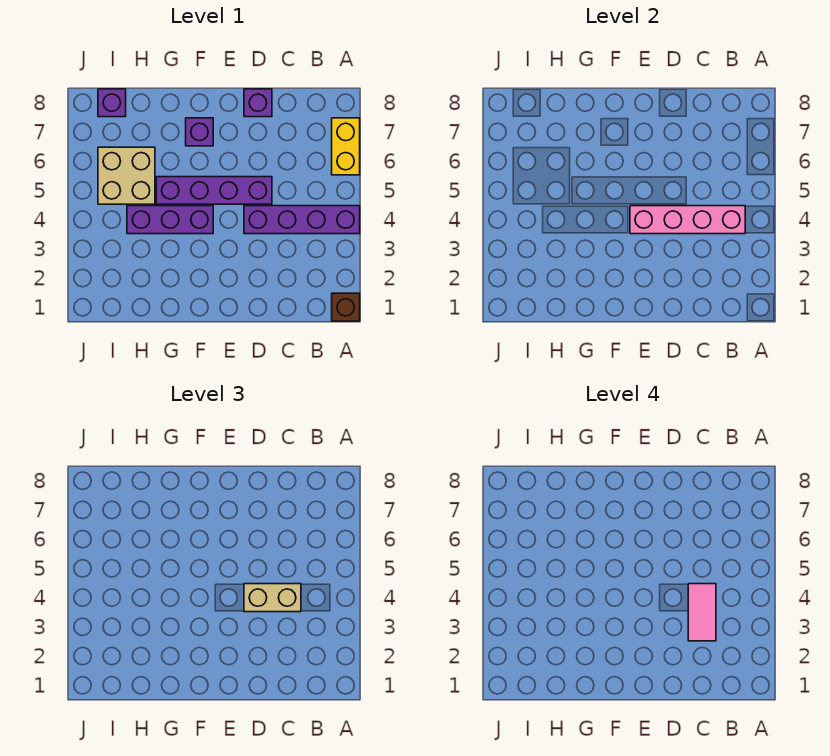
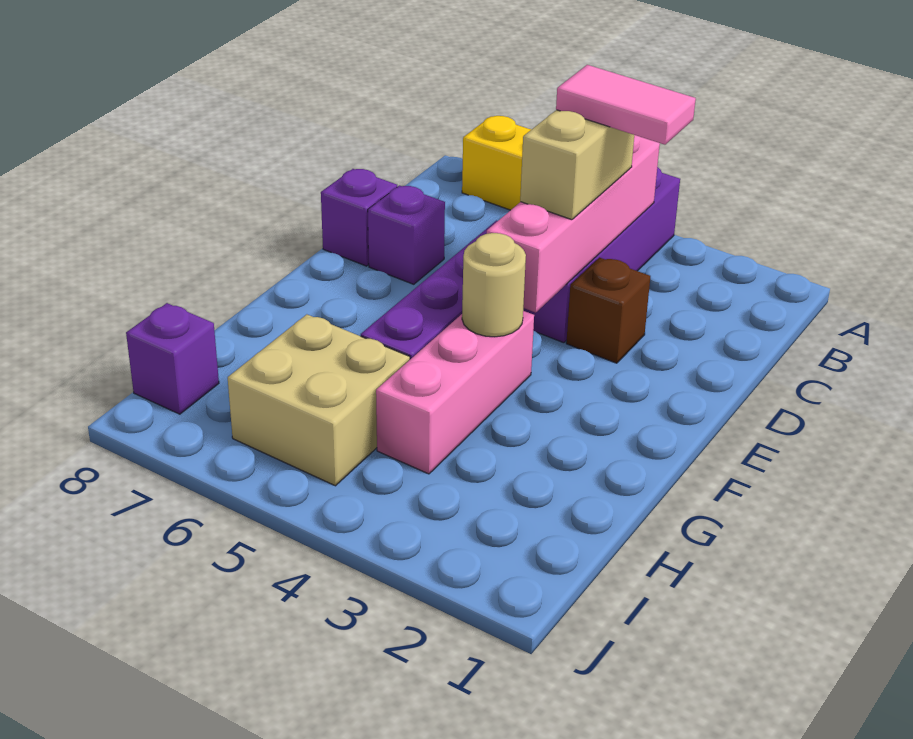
brown 1x1 brick [332,293,360,321] -> brown 1x1 brick moved to [566,258,650,363]
purple 1x3 brick [127,206,213,234] -> pink 1x3 brick [376,311,534,474]
none -> tan 1x1 round brick [462,233,526,337]
purple 1x1 brick [186,118,213,146] -> purple 1x1 brick moved to [368,186,445,284]

